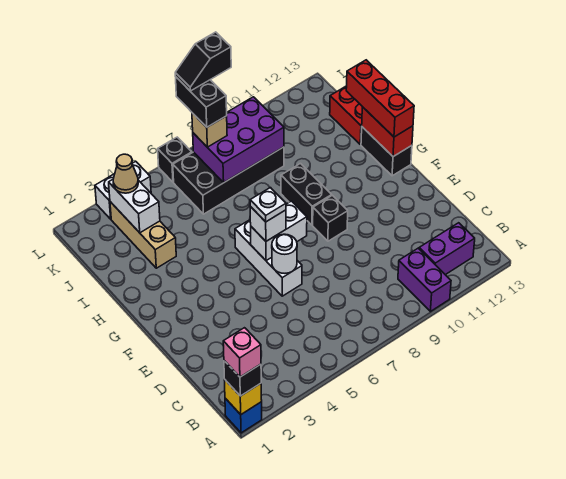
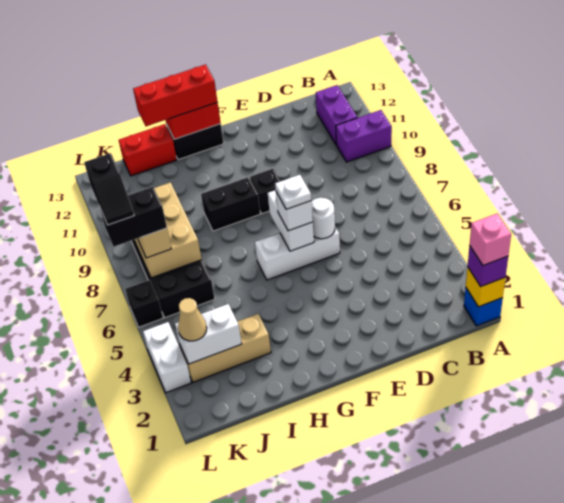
black 1x1 brick [224,361,261,396] -> purple 1x1 brick [468,245,508,287]
purple 2x3 brick [193,97,284,182] -> tan 2x3 brick [134,182,202,278]

